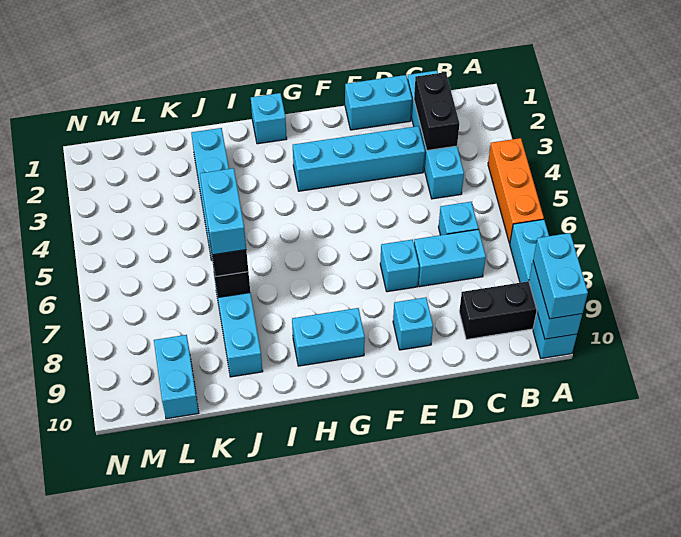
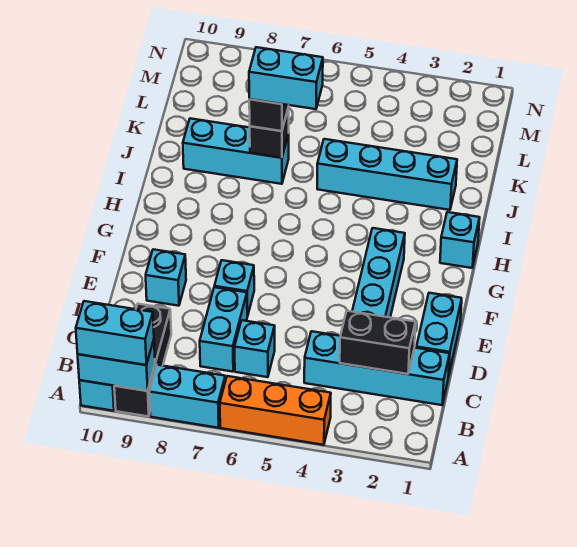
cyan 1x2 brick [292,308,365,366] -> none
cyan 1x2 brick [154,335,199,419] -> none

